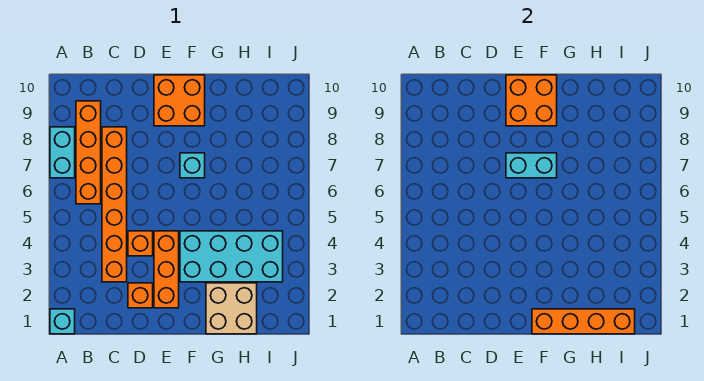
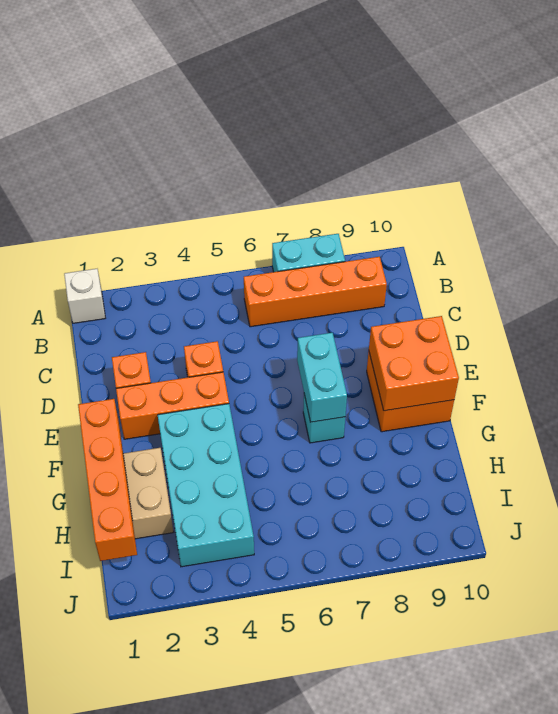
cyan 1x1 brick [50,309,75,334] -> white 1x1 brick [64,269,105,323]
orange 1x6 brick [102,127,127,282] -> none

